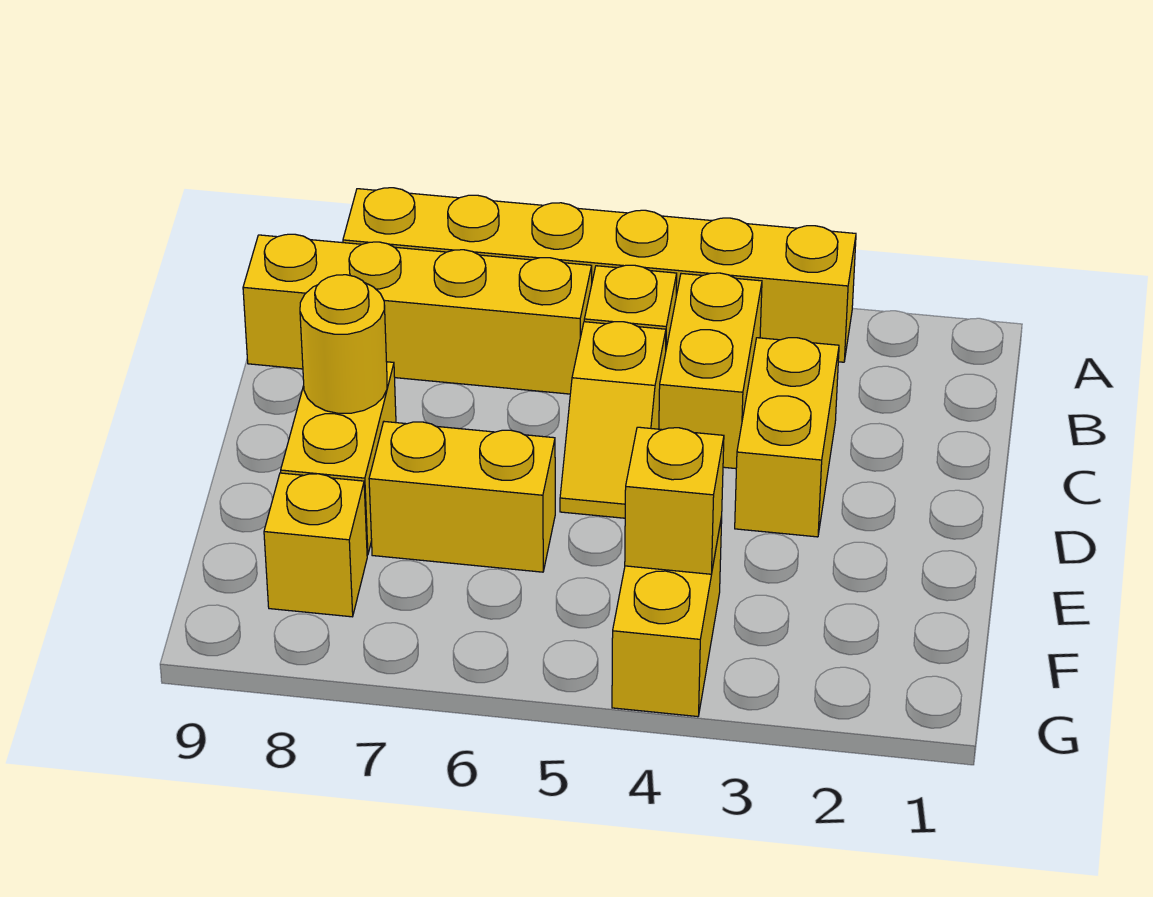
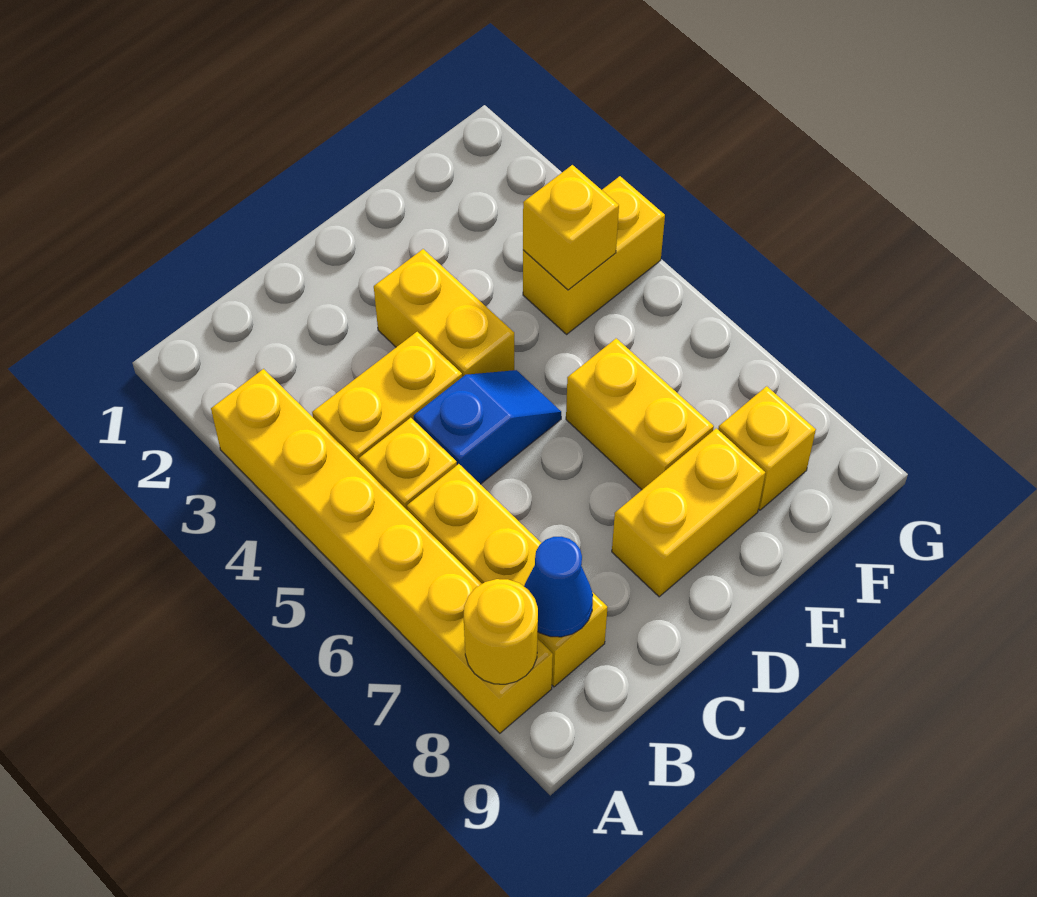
yellow 1x4 brick [243,234,592,394] -> yellow 1x3 brick [407,464,608,687]
none -> blue 1x1 cone [524,537,593,637]
yellow 1x2 brick [735,338,839,537] -> yellow 1x2 brick turned to [374,249,514,377]
yellow 1x2 slope [560,322,666,518] -> blue 1x2 slope [414,370,561,484]
yellow 1x1 round brick [300,275,387,413] -> yellow 1x1 round brick moved to [464,579,538,684]

